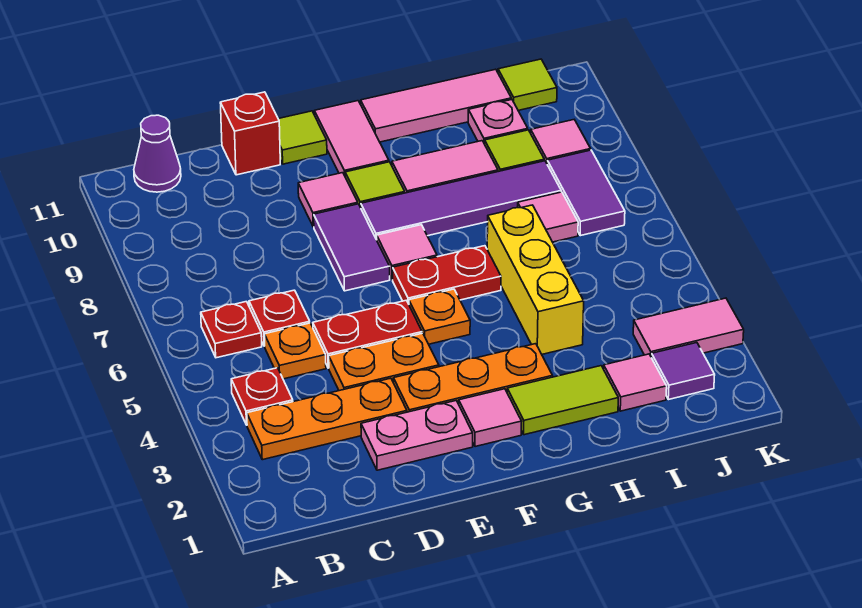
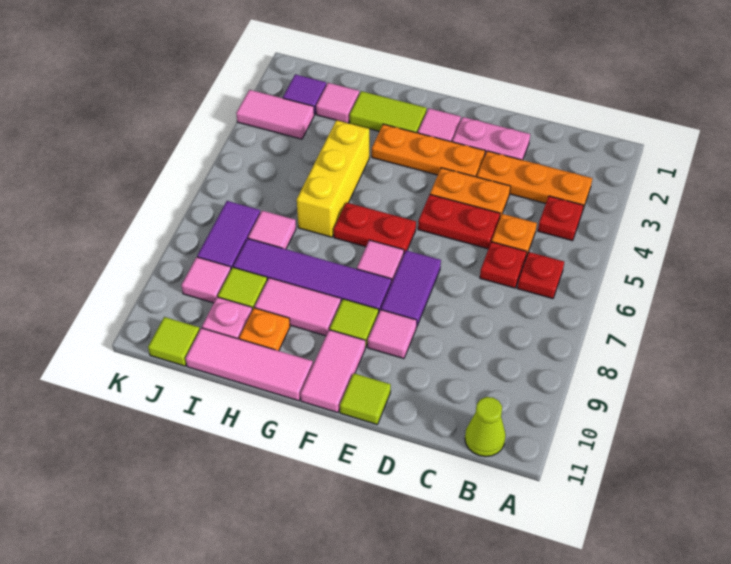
purple 1x1 cone [134,115,181,192] -> lime 1x1 cone [465,397,506,457]
red 1x1 brick [220,92,280,175] -> none
orange 1x1 plate [409,289,470,344] -> orange 1x1 plate moved to [239,308,290,351]

